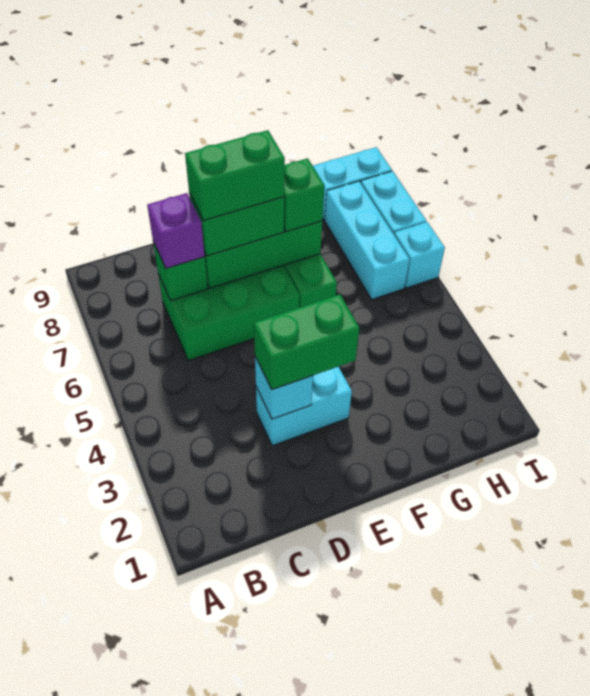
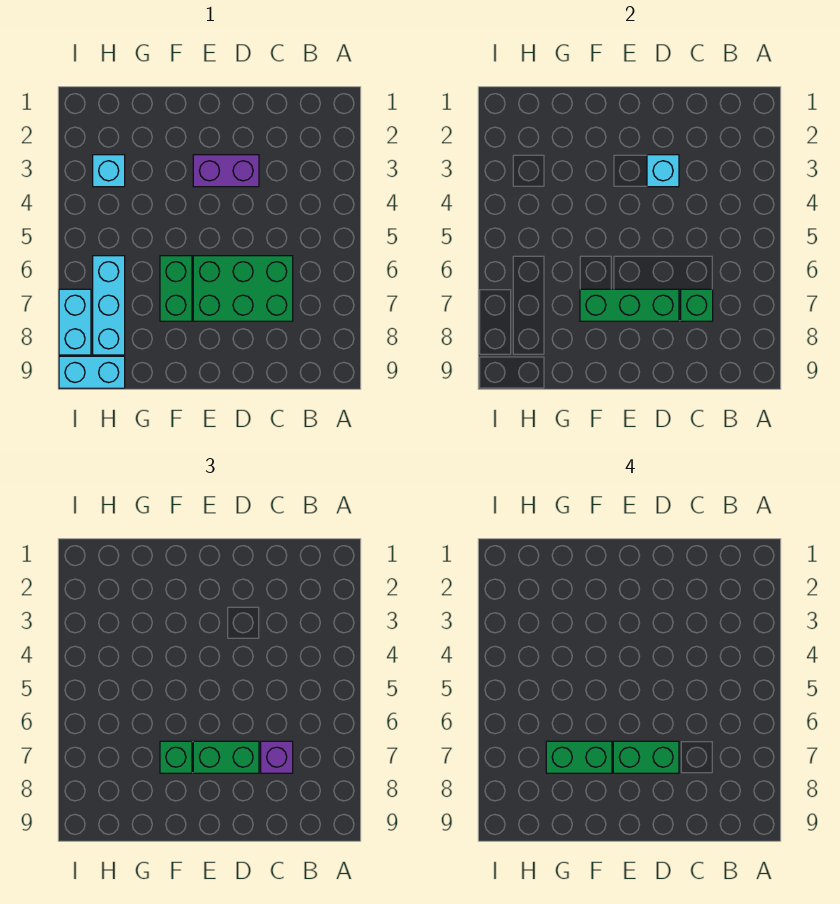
cyan 1x2 brick [256,367,352,446] -> purple 1x2 brick [193,155,259,187]
green 1x2 brick [254,294,359,390] -> green 1x2 brick moved to [546,741,612,773]
cyan 1x1 brick [394,222,445,288] -> cyan 1x1 brick moved to [93,155,125,187]

